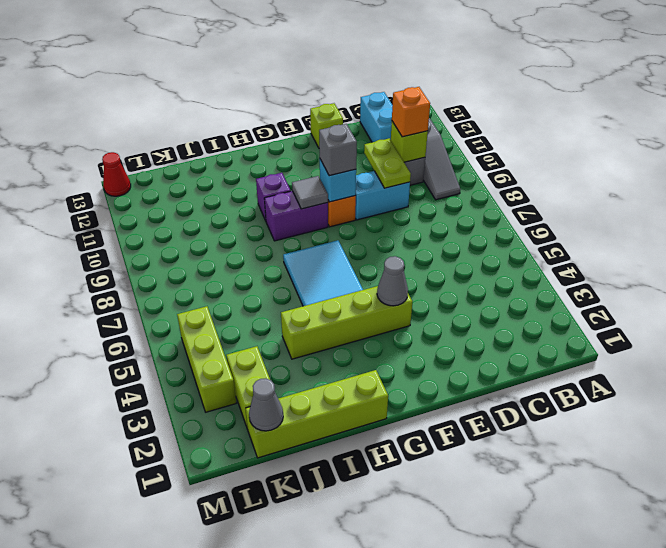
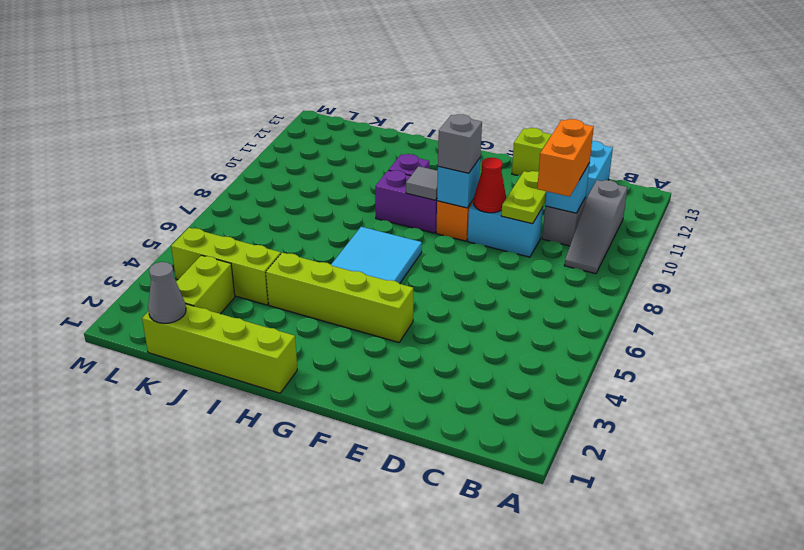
lime 1x1 brick [391,121,428,162] -> cyan 1x1 brick [545,163,590,213]
orange 1x1 brick [392,87,430,137] -> orange 1x2 brick [537,119,594,197]
grey 1x1 cone [377,256,408,306] -> none
lime 1x3 brick [177,306,236,412] -> lime 1x3 brick turned to [171,228,281,305]
red 1x1 cone [102,152,131,196] -> red 1x1 cone moved to [473,158,506,213]

